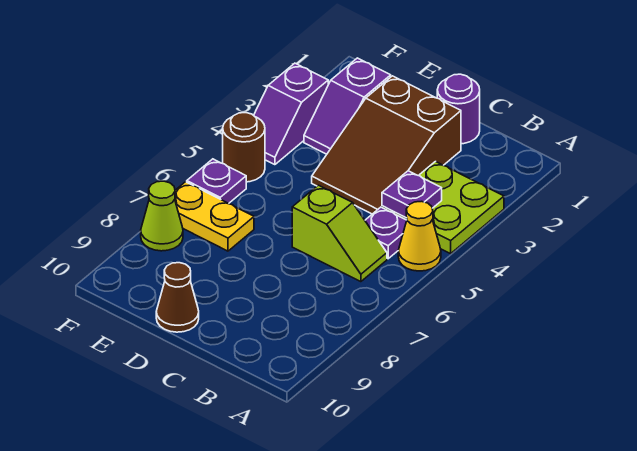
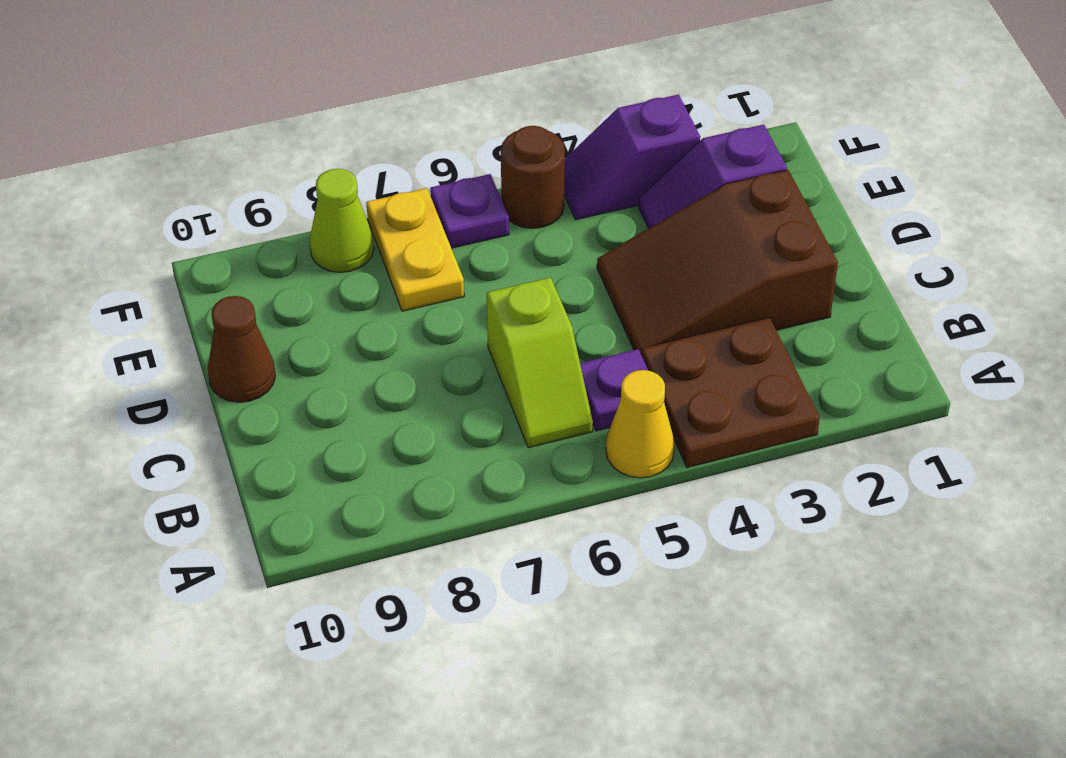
lime 2x2 plate [382,162,504,254] -> brown 2x2 plate [641,318,820,467]
purple 1x1 plate [382,171,442,218] -> none
purple 1x1 round brick [437,74,480,144] -> none

